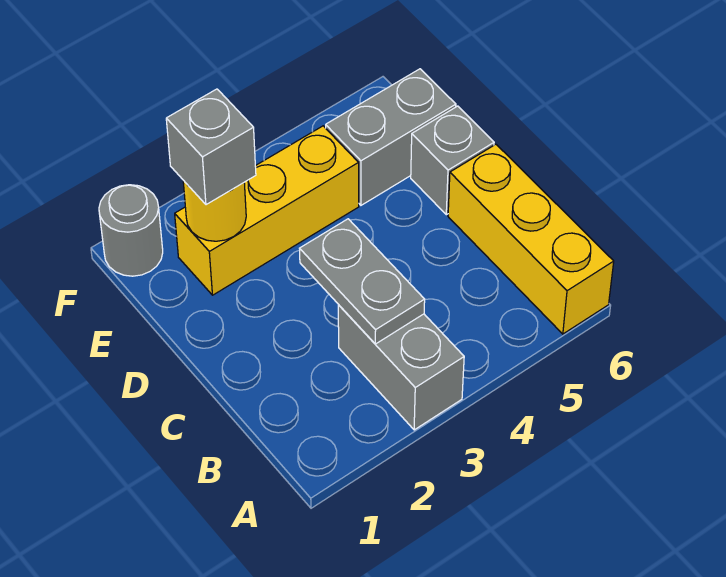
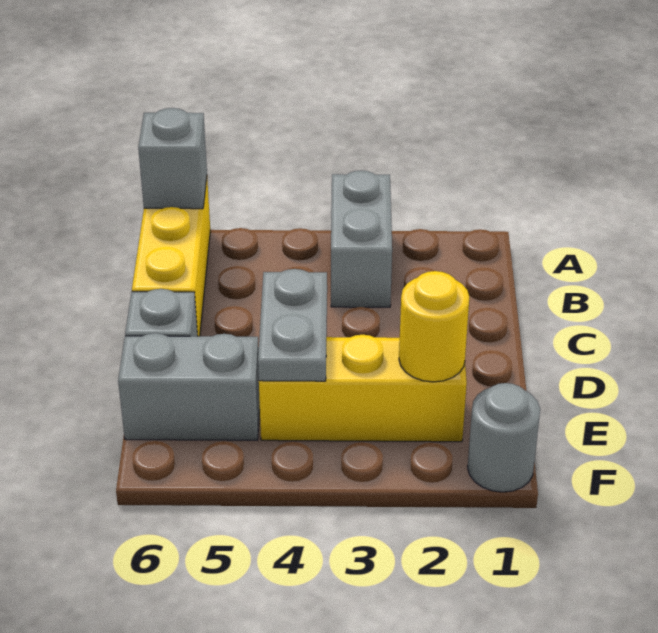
grey 1x2 plate [300,219,425,344] -> grey 1x2 plate moved to [258,269,327,381]
grey 1x1 brick [166,89,256,205] -> grey 1x1 brick moved to [138,108,207,209]

